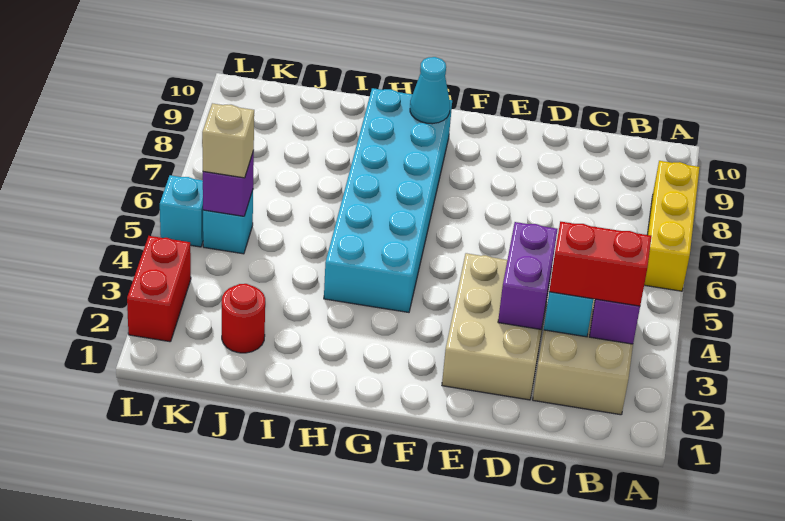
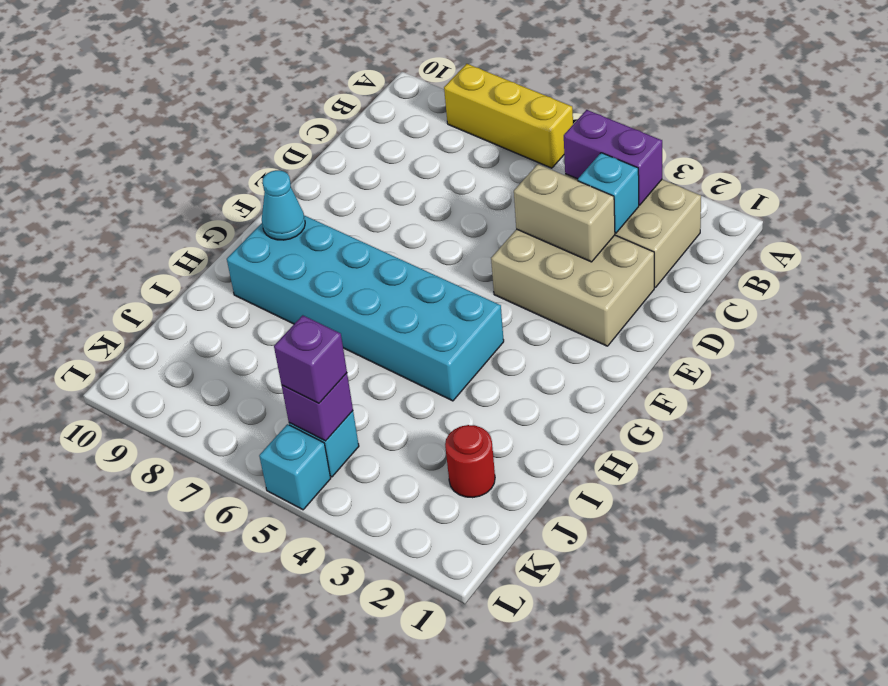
red 1x2 brick [549,222,652,306] -> none
purple 1x2 brick [498,222,557,329] -> tan 1x2 brick [514,164,615,262]
tan 1x1 brick [202,103,254,178] -> purple 1x1 brick [274,315,347,403]
red 1x2 brick [127,236,191,342] -> none

